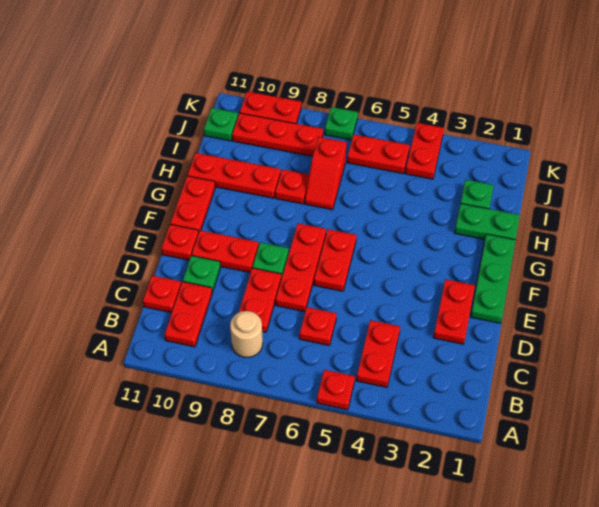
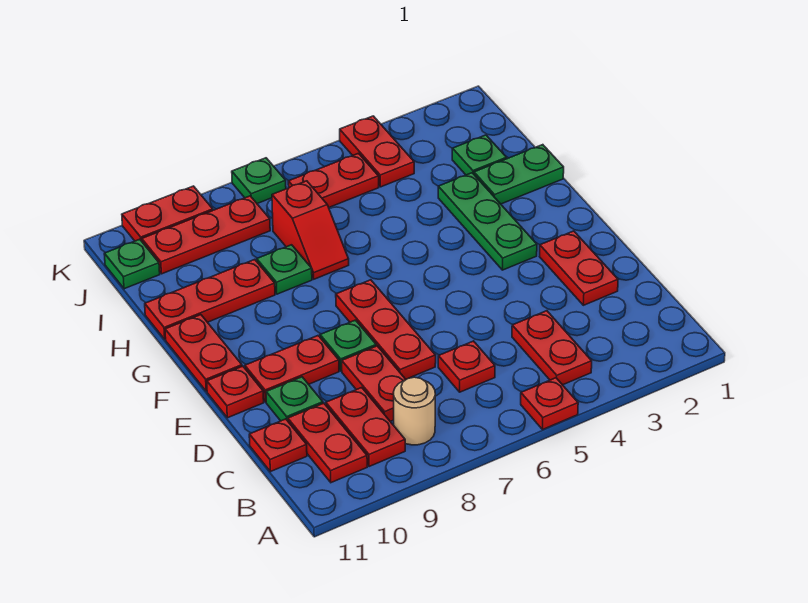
green 1x3 plate [471,234,515,323] -> green 1x3 plate moved to [438,173,537,270]
red 1x2 plate [314,229,357,291] -> red 1x2 plate moved to [326,387,405,467]
red 1x1 plate [275,169,309,204] -> green 1x1 plate [257,245,312,294]

